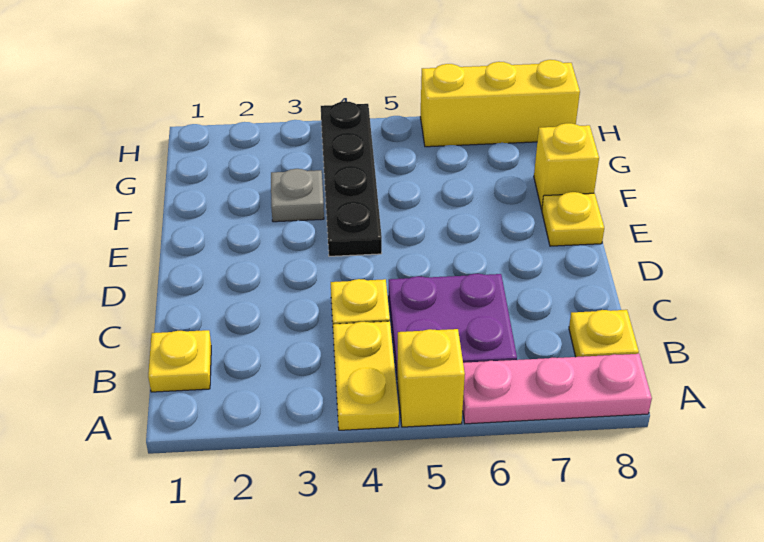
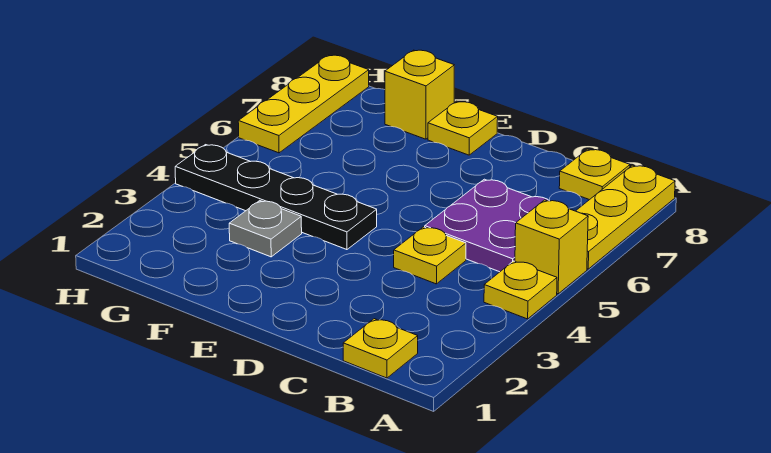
yellow 1x2 plate [333,321,399,430] -> yellow 1x1 plate [484,261,557,319]
pink 1x3 plate [463,354,652,424] -> yellow 1x3 plate [576,165,675,269]
yellow 1x3 brick [420,60,580,147] -> yellow 1x3 plate [238,55,369,153]

